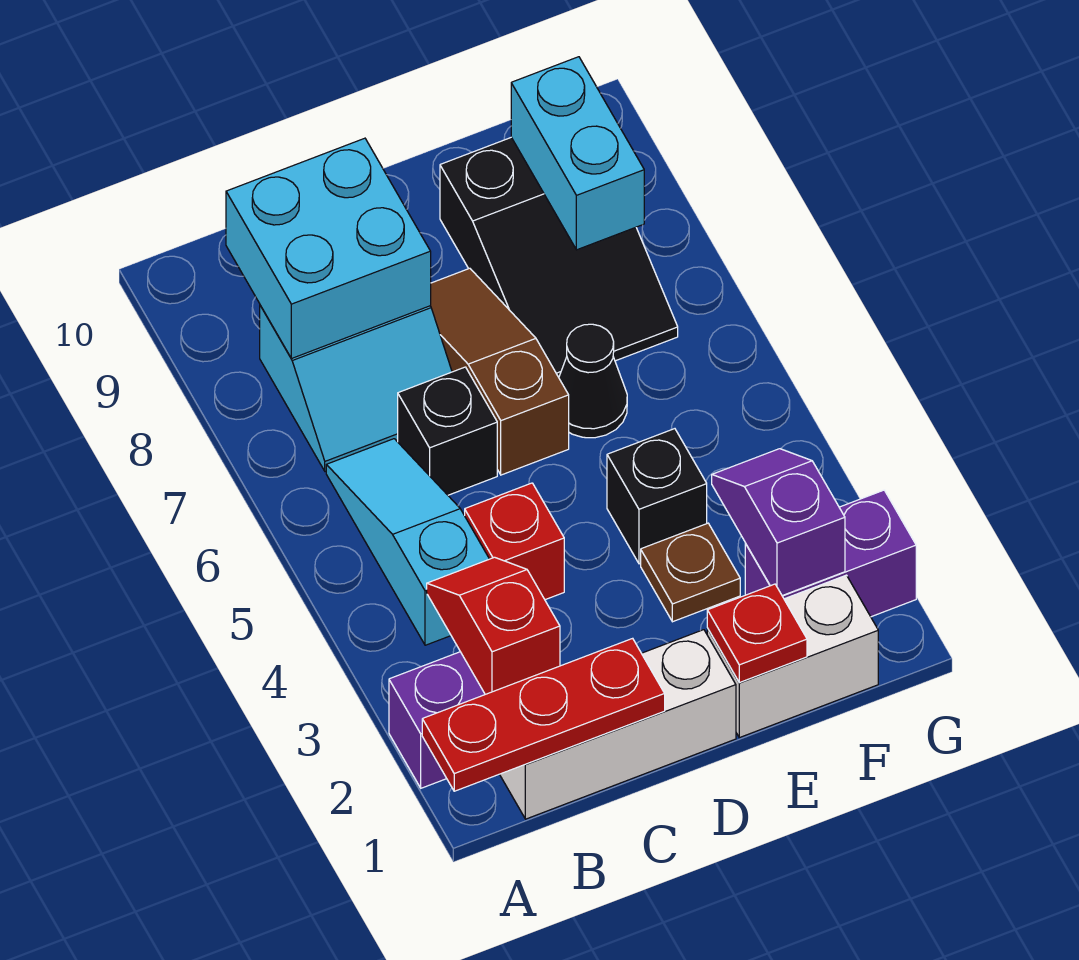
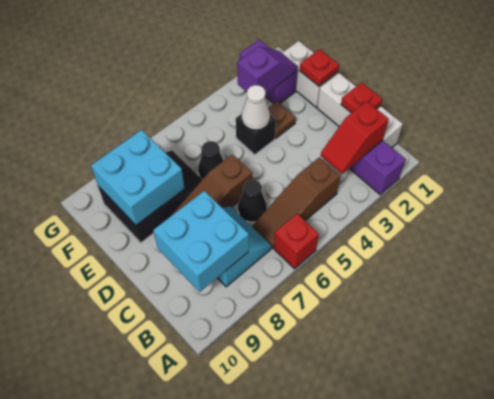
red 1x3 plate [422,638,665,791] -> red 1x1 plate [341,82,382,113]
cyan 1x3 slope [326,439,489,645] -> brown 1x3 slope [253,157,341,248]
red 1x1 brick [465,483,564,600] -> red 1x1 brick moved to [274,214,319,269]
black 1x1 brick [398,367,497,495] -> black 1x1 cone [238,180,267,222]
none -> white 1x1 cone [242,85,270,130]
purple 1x2 slope [712,449,845,596] -> purple 1x2 slope turned to [237,47,298,94]
cyan 1x2 brick [511,57,644,250] -> cyan 2x2 brick [91,130,184,225]

